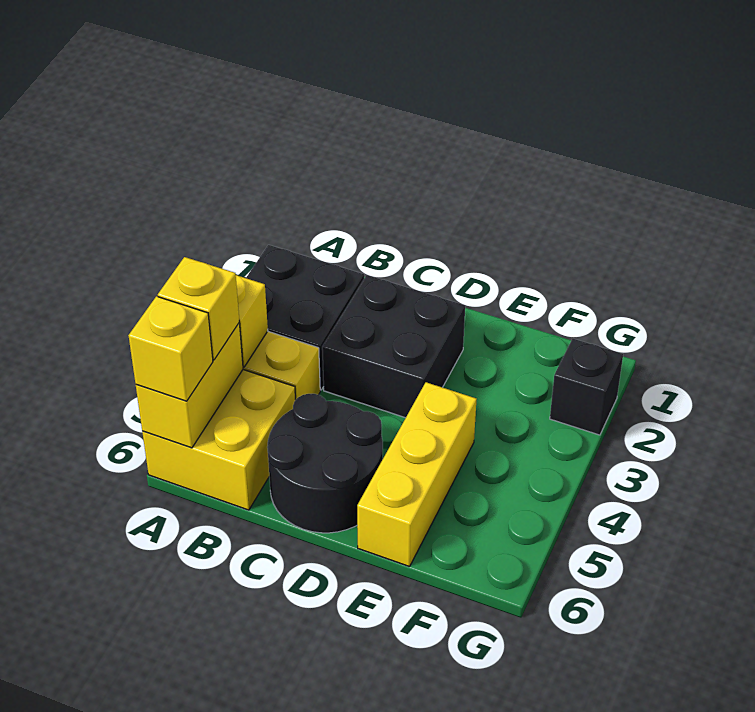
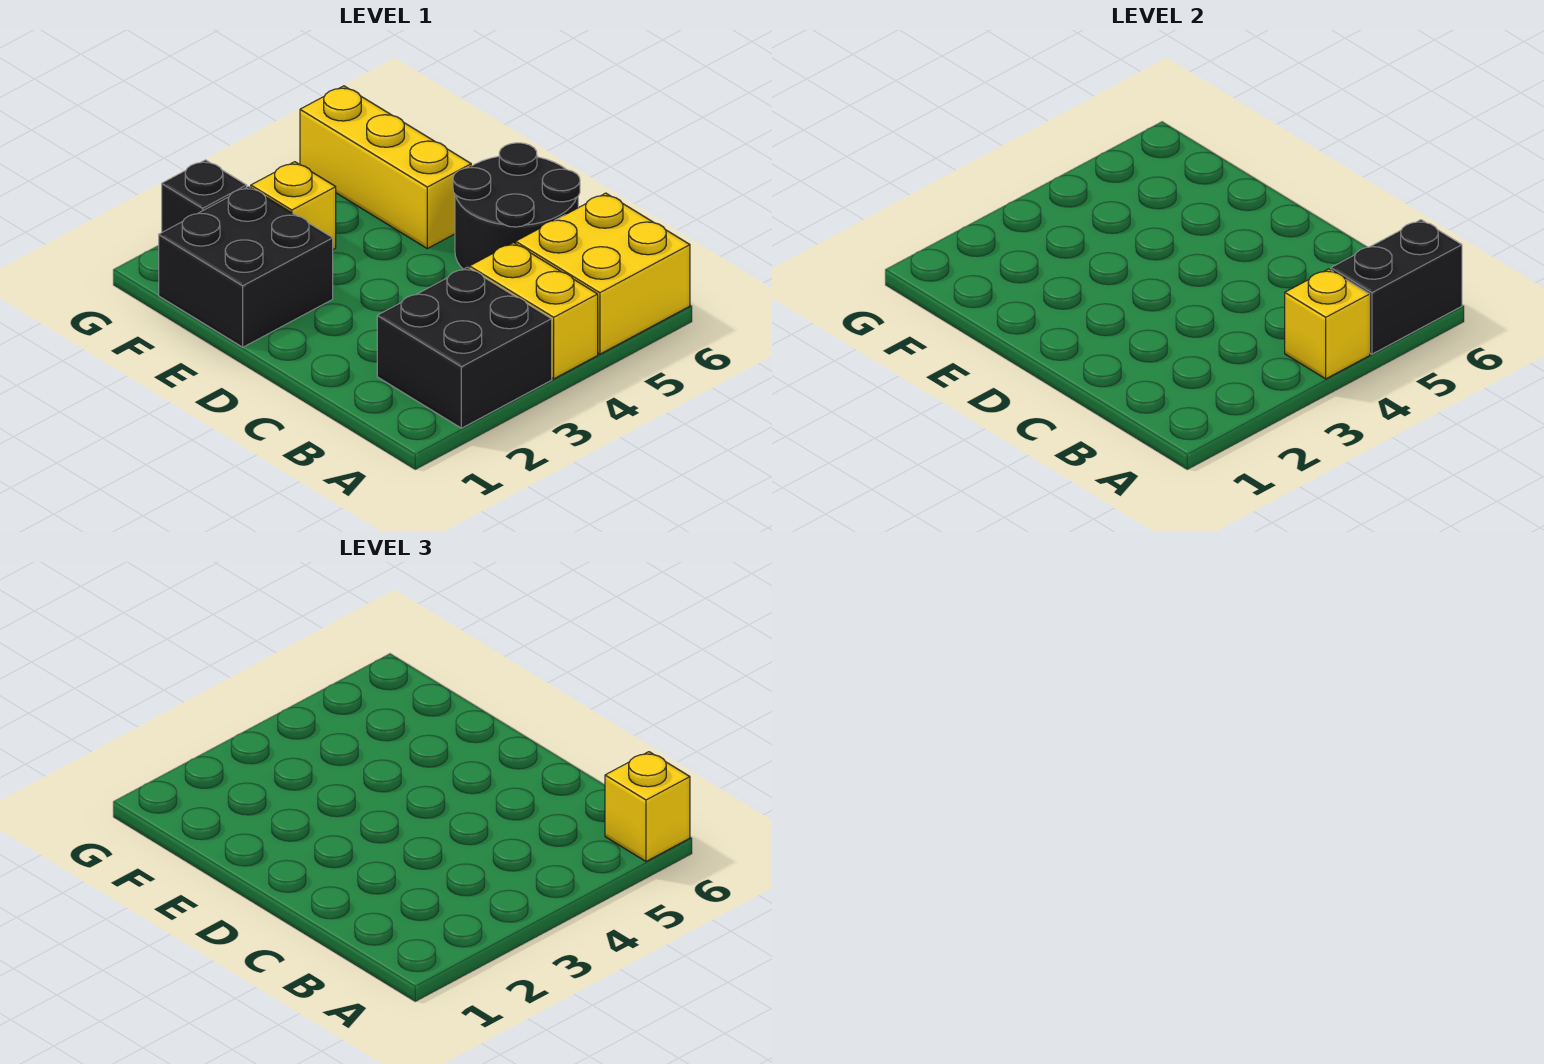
yellow 1x2 brick [136,323,243,448] -> black 1x2 brick [1331,220,1462,354]
yellow 1x1 brick [158,257,239,360] -> yellow 1x1 brick moved to [251,162,336,249]
black 2x2 brick [322,275,465,418] -> black 2x2 brick moved to [159,186,333,347]
yellow 1x3 brick [357,382,477,567] -> yellow 1x3 brick turned to [300,86,471,249]

